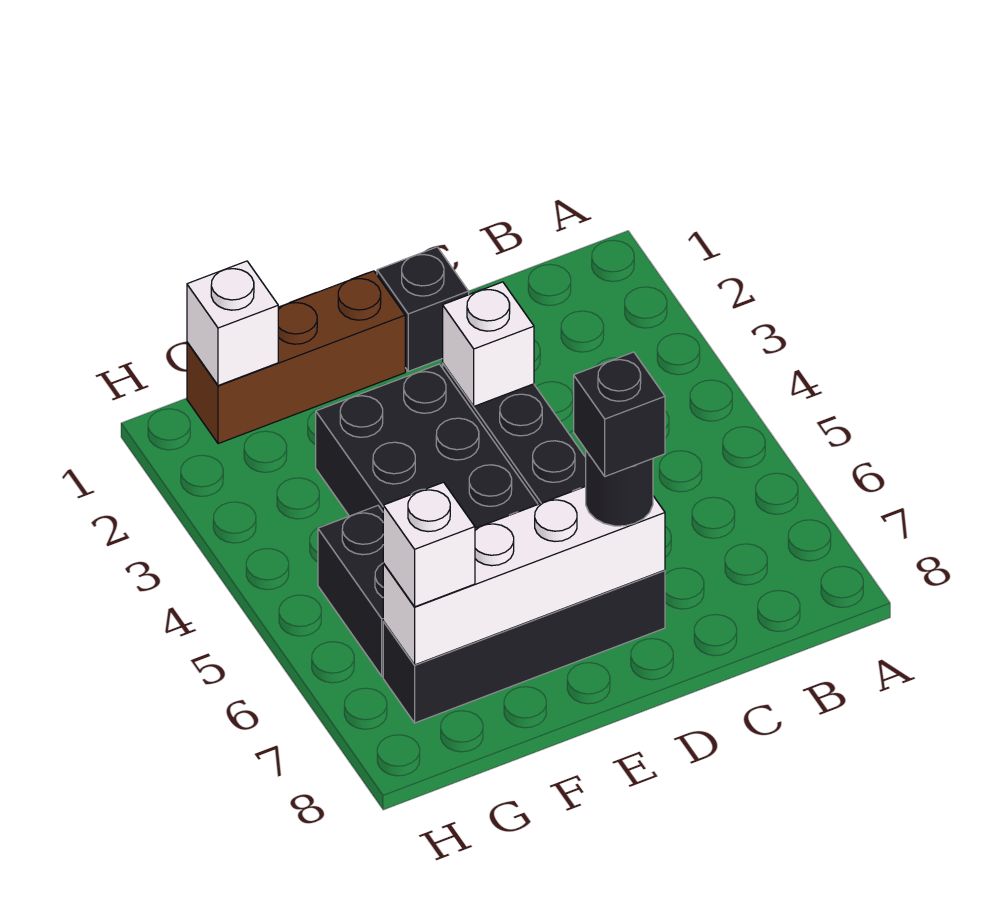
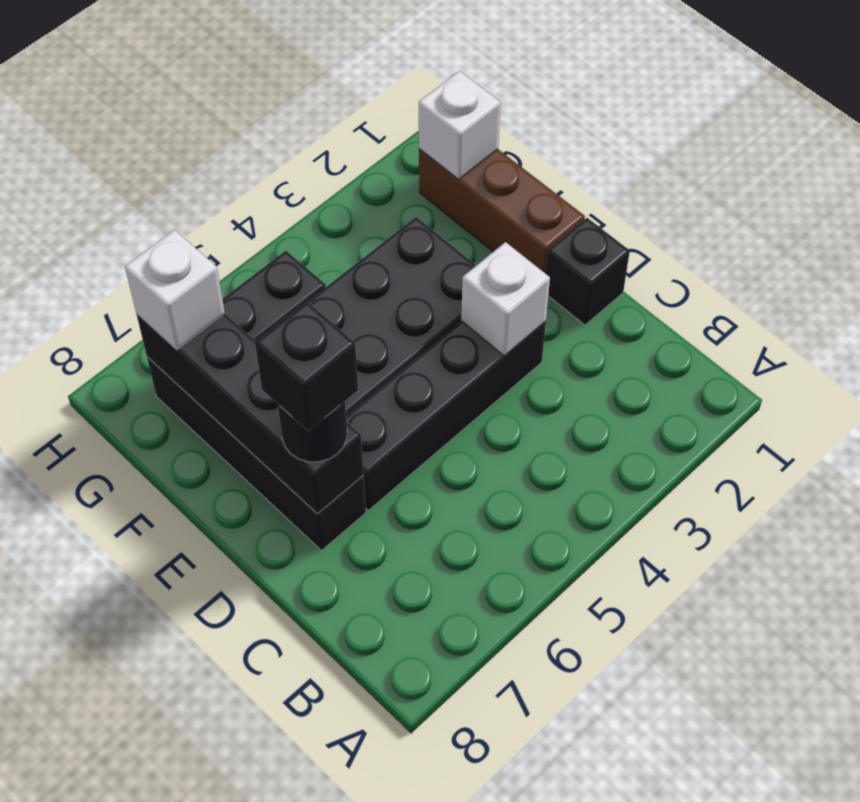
white 1x4 brick [383,487,665,665] -> black 1x4 brick [136,313,364,514]

